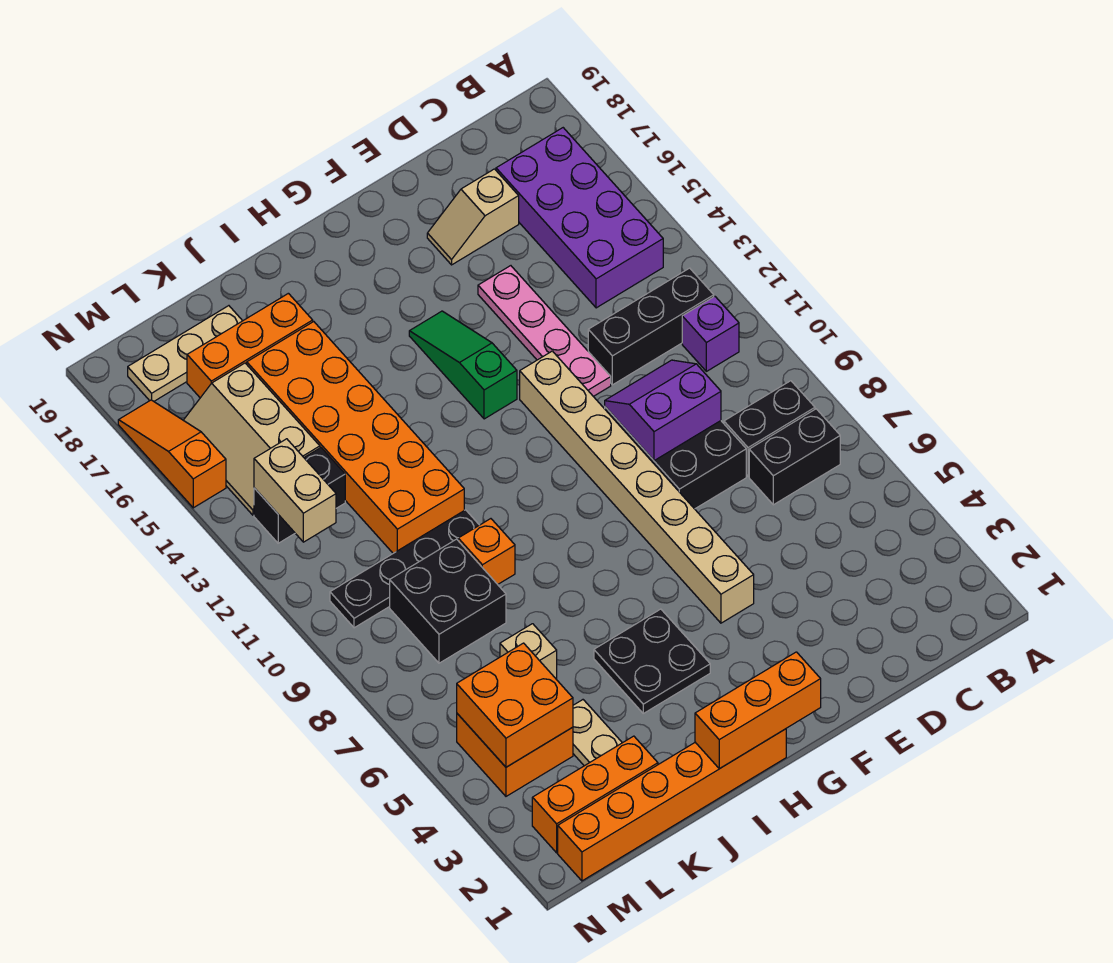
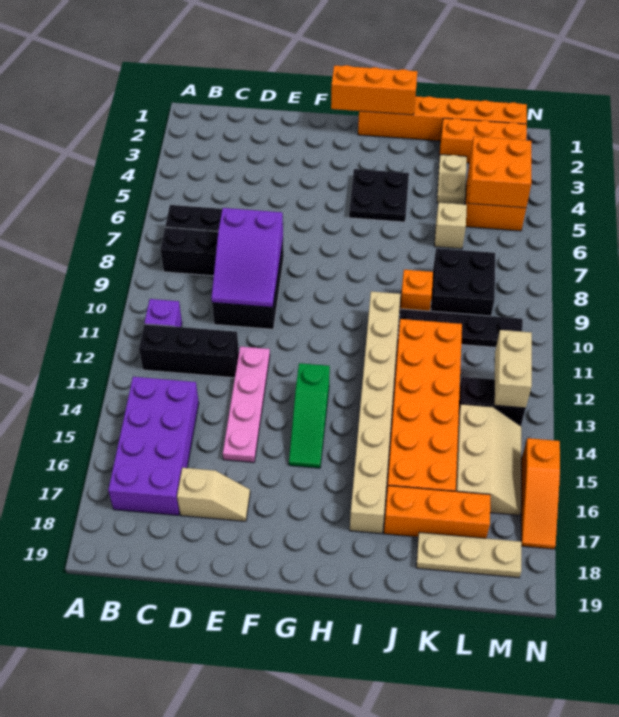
purple 2x2 slope [605,360,721,461] -> purple 2x3 slope [211,208,283,307]
tan 1x8 brick [520,351,754,623] -> tan 1x8 brick moved to [350,291,400,534]

